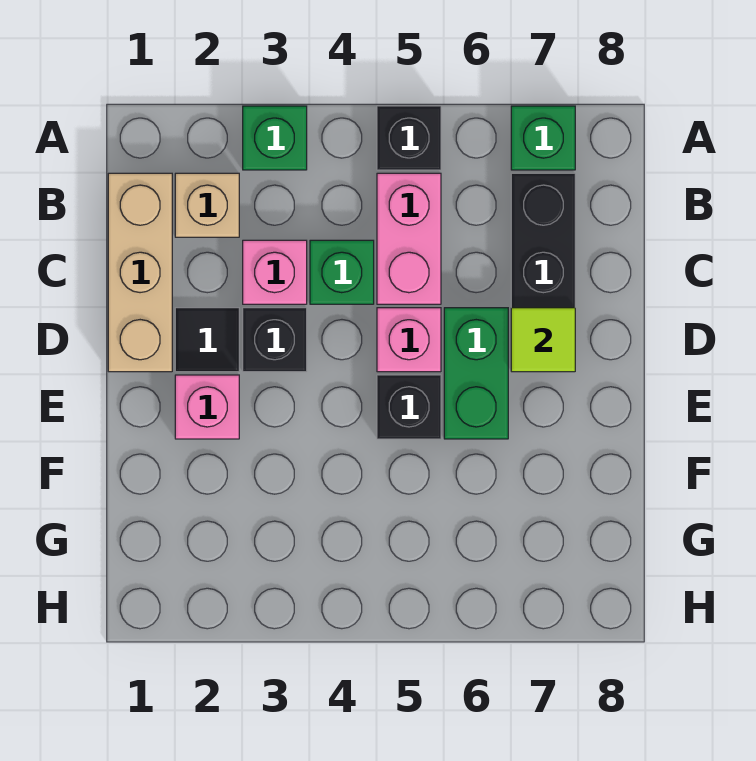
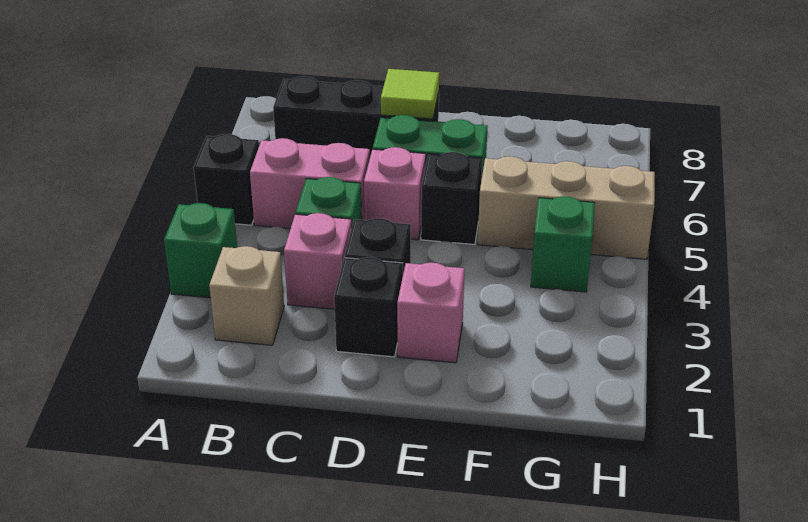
green 1x1 brick [511,106,575,170] -> green 1x1 brick moved to [531,196,595,292]
tan 1x3 brick [108,173,172,372] -> tan 1x3 brick moved to [478,157,655,259]
black 1x1 tile [175,308,239,372] -> black 1x1 brick [334,257,403,357]

